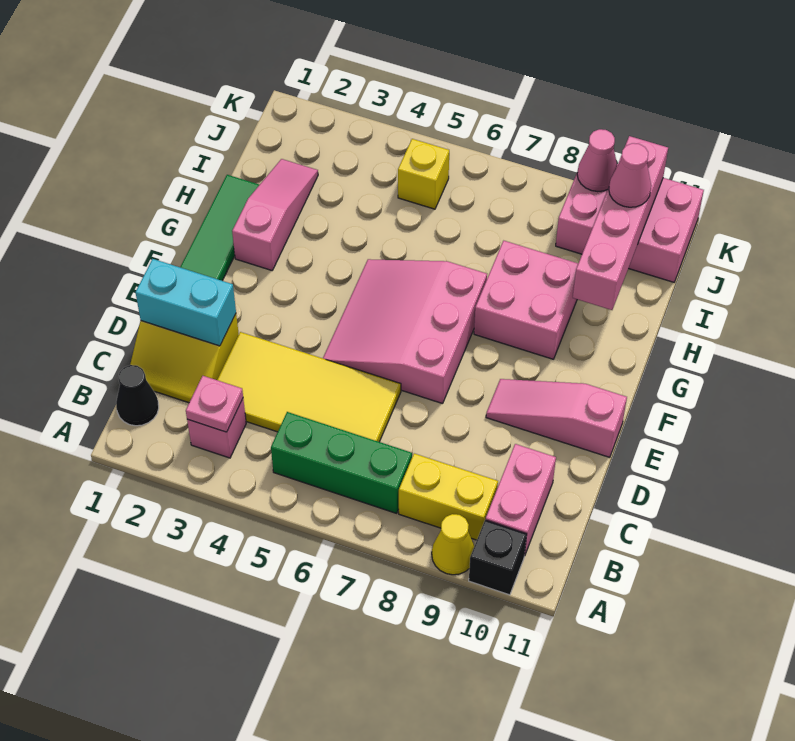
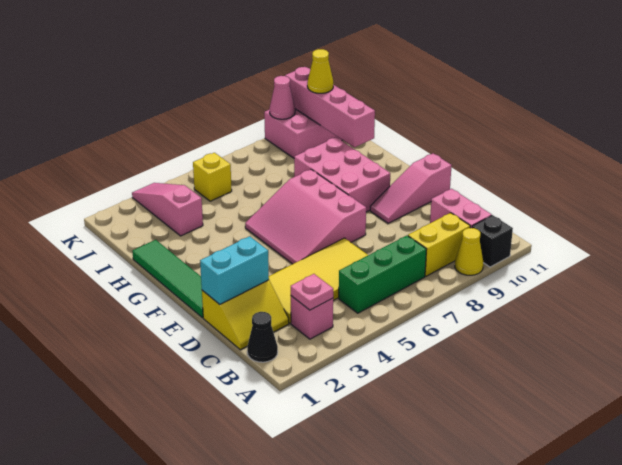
pink 1x3 slope [232,159,318,270] -> pink 1x3 slope moved to [132,183,203,236]
pink 2x2 brick [474,241,578,359] -> pink 2x3 brick [294,137,390,212]
pink 1x1 cone [609,143,651,207] -> yellow 1x1 cone [307,49,333,93]

